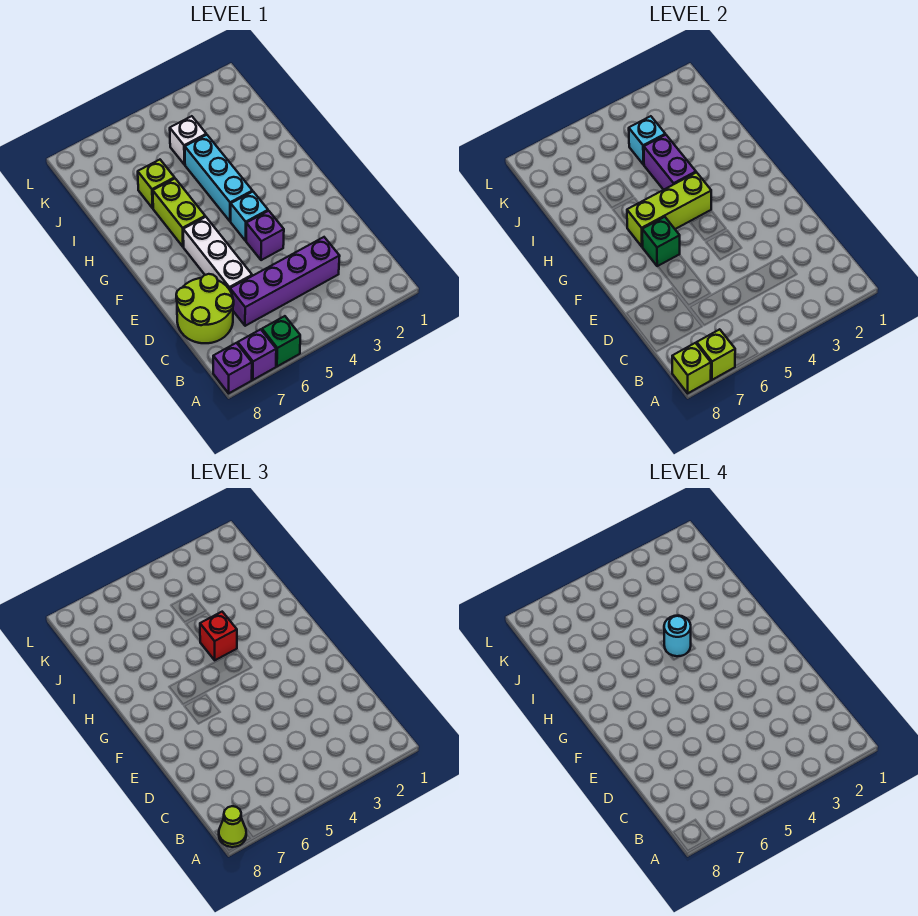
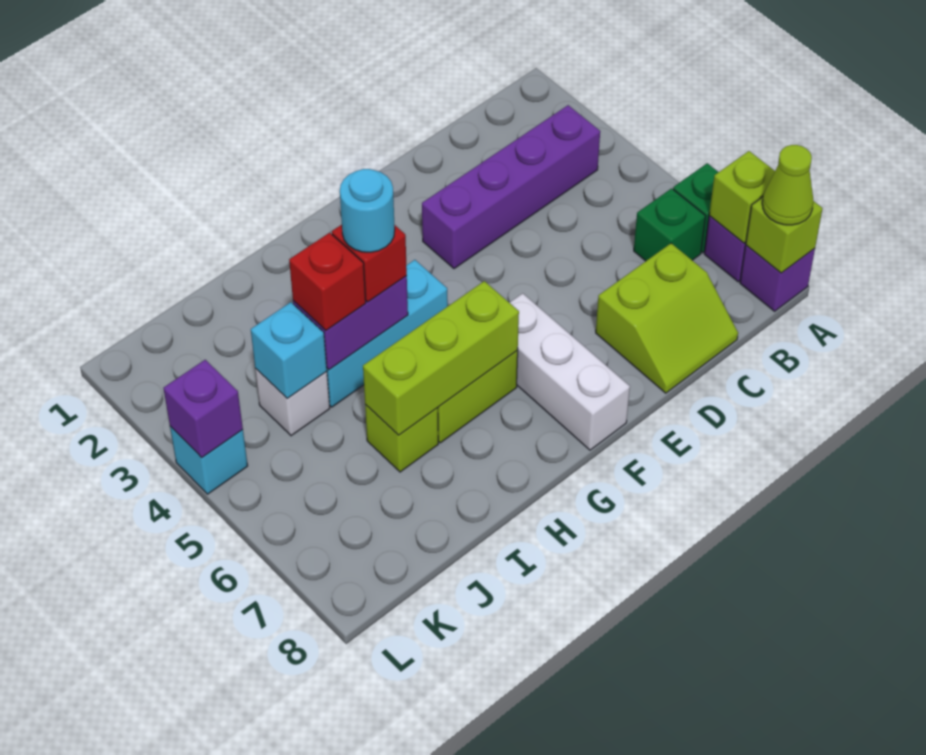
purple 1x4 brick [230,237,340,326] -> purple 1x4 brick turned to [422,105,600,269]
lime 2x2 round brick [176,274,234,343] -> lime 2x2 slope [596,243,738,393]
white 1x3 brick [183,217,252,290] -> white 1x3 brick turned to [510,293,630,450]
purple 1x1 brick [246,211,284,260] -> purple 1x1 brick moved to [163,360,243,458]
cyan 1x1 brick [231,192,268,241] -> cyan 1x1 brick moved to [170,426,248,494]
green 1x1 brick [642,217,680,266] -> green 1x1 brick moved to [634,188,706,261]
lime 1x3 brick [627,172,711,247] -> lime 1x3 brick turned to [363,281,519,435]
none -> red 1x1 brick [289,233,366,330]

